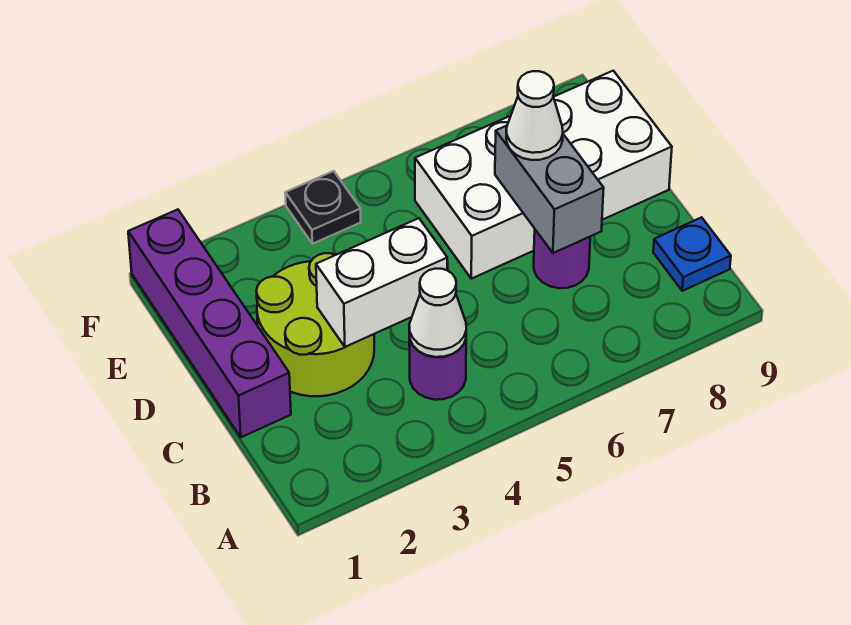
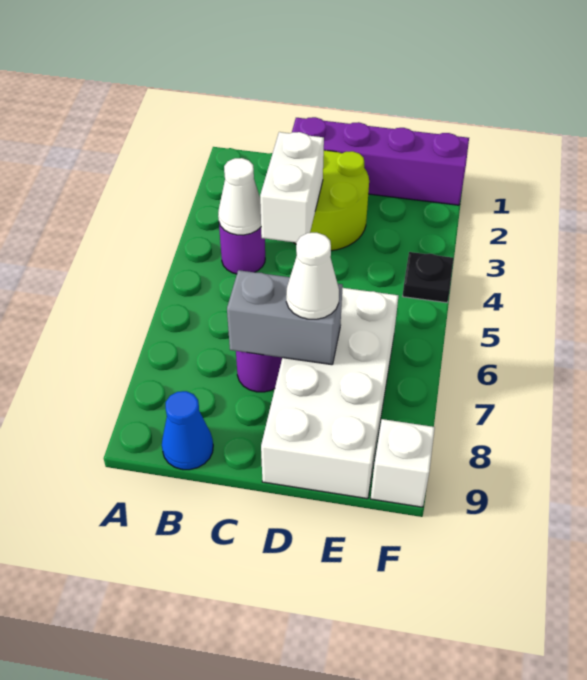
blue 1x1 plate [653,217,731,291] -> blue 1x1 cone [162,391,213,470]
none -> white 1x1 brick [371,419,435,507]

